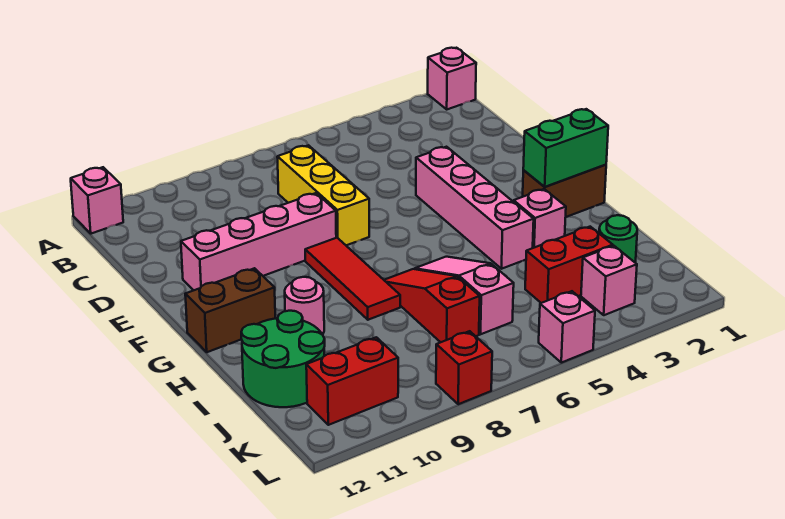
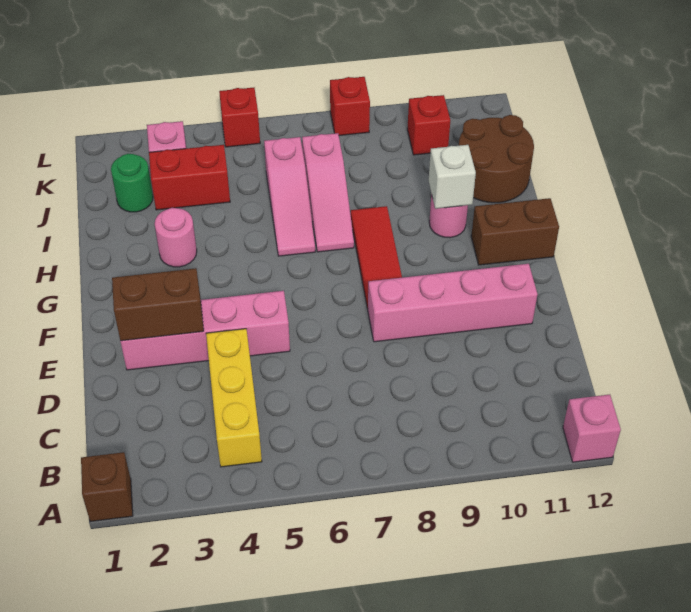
pink 1x1 brick [428,48,476,109] -> brown 1x1 brick [81,452,133,522]
yellow 1x3 brick [277,145,369,245] -> yellow 1x3 brick moved to [206,329,262,467]
pink 1x4 brick [416,147,534,269] -> pink 1x4 brick turned to [120,291,290,370]
brown 1x2 brick [523,165,606,217] -> brown 1x2 brick moved to [112,268,204,341]
green 1x2 brick [523,109,608,187] -> none
pink 1x1 brick [514,189,566,248] -> pink 1x1 round brick [155,208,197,267]
red 1x3 slope [384,269,480,342] -> pink 1x3 slope [302,133,354,252]
none -> white 1x1 brick [429,145,476,209]
green 2x2 round brick [241,311,325,407] -> brown 2x2 round brick [459,115,534,203]
red 1x2 brick [306,337,398,425] -> red 1x1 brick [407,95,450,155]
pink 1x1 brick [539,291,595,363] -> red 1x1 brick [219,88,260,147]

